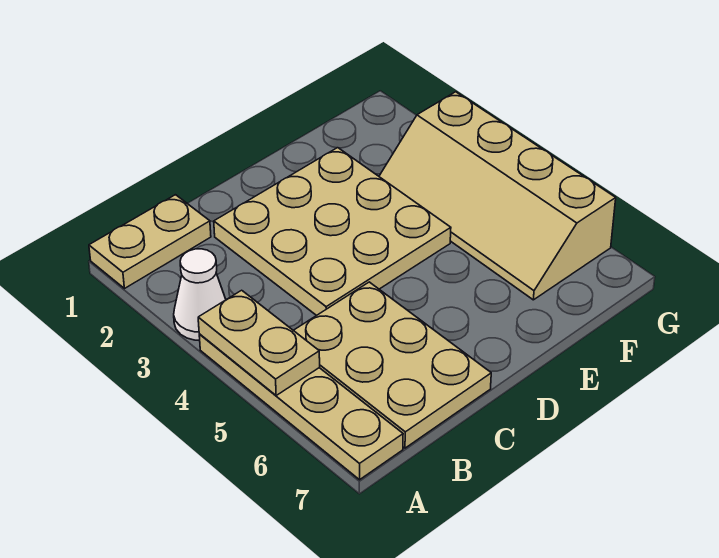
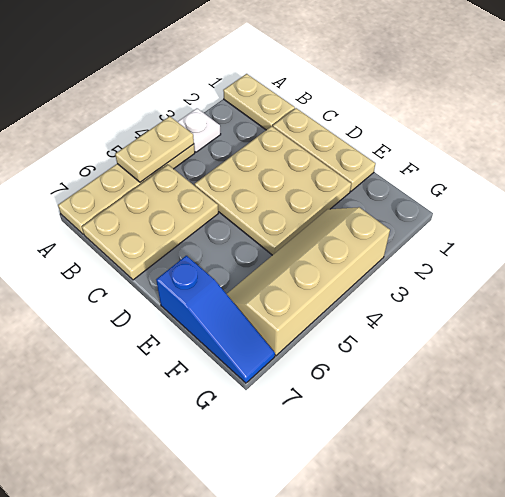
white 1x1 cone [174,249,226,340] -> white 1x1 plate [178,108,221,152]
none -> tan 1x3 plate [273,108,375,191]
none -> blue 1x3 slope [156,256,275,383]

